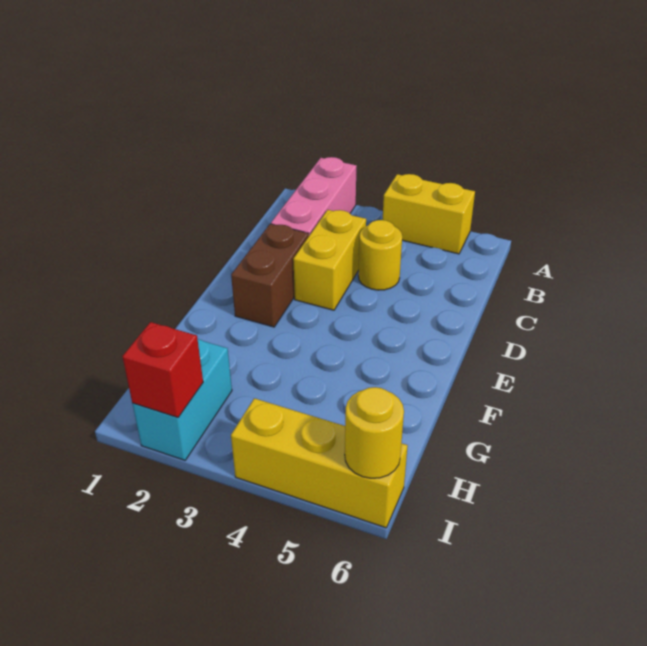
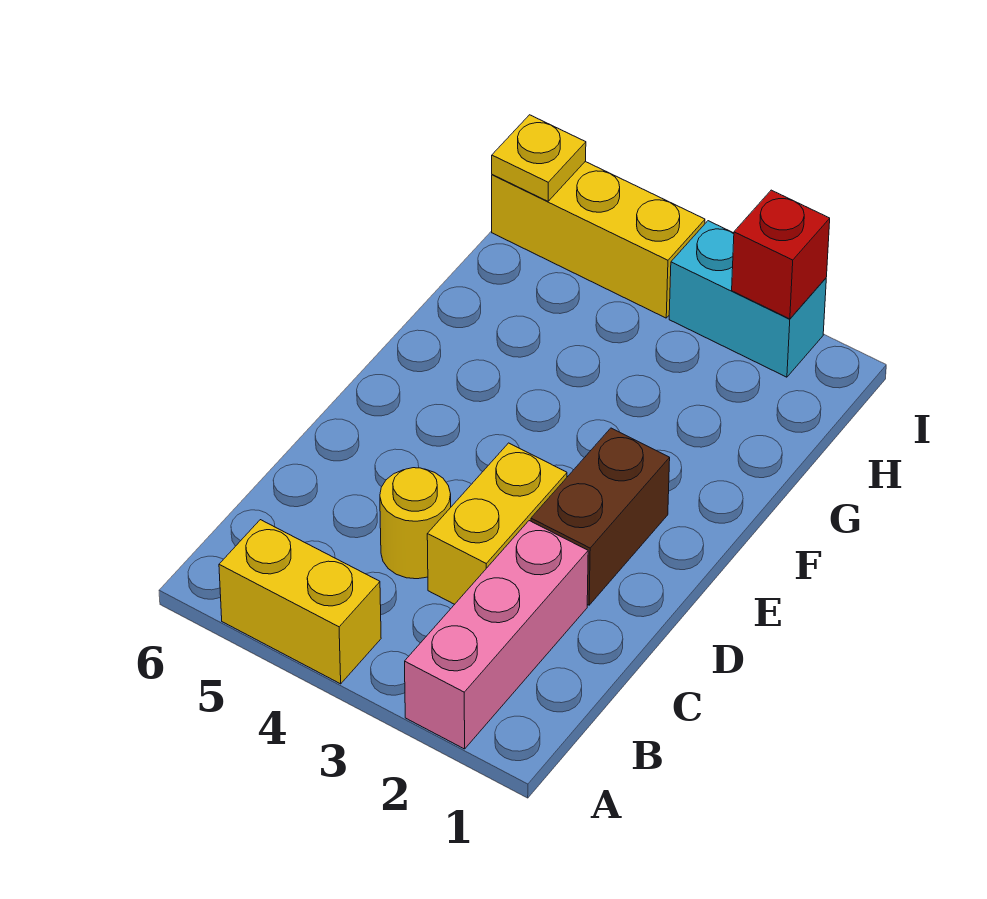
cyan 1x2 brick [132,339,232,460] -> cyan 1x2 brick turned to [669,221,826,377]
yellow 1x1 round brick [345,387,404,478] -> yellow 1x1 plate [492,115,586,201]

